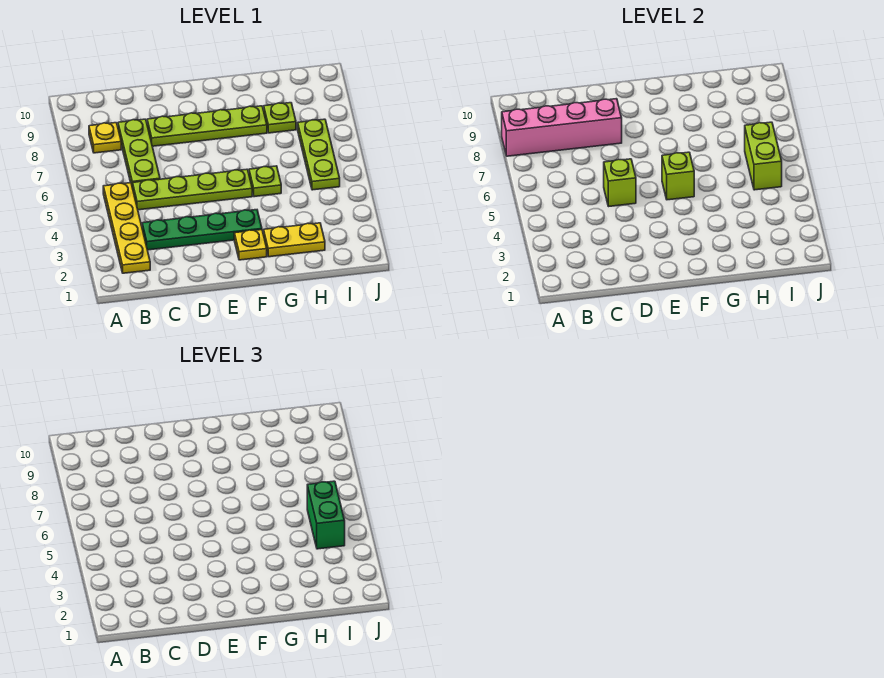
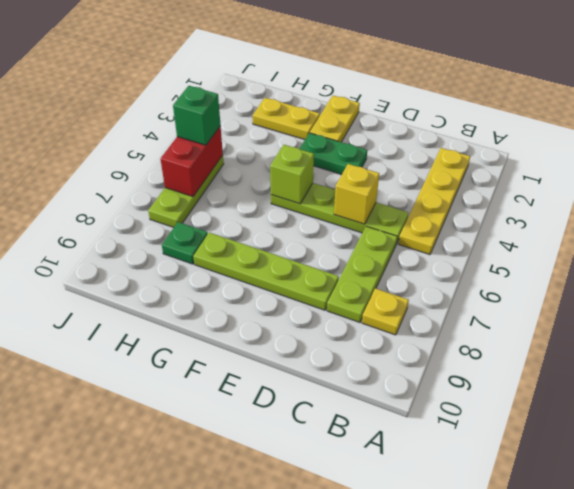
pink 1x4 brick [502,99,622,156] -> none
green 1x4 plate [142,210,262,250] -> green 1x2 plate [300,133,367,174]
lime 1x1 brick [604,159,636,206] -> yellow 1x1 brick [334,164,379,224]
yellow 1x1 plate [234,230,267,260] -> yellow 1x2 plate [310,96,360,142]
lime 1x1 plate [249,166,281,197] -> none
lime 1x1 plate [264,103,296,133] -> green 1x1 plate [162,222,208,264]
green 1x2 brick [307,481,345,549] -> green 1x1 brick [173,86,220,145]
lime 1x2 brick [745,122,782,190] -> red 1x2 brick [161,126,223,197]

